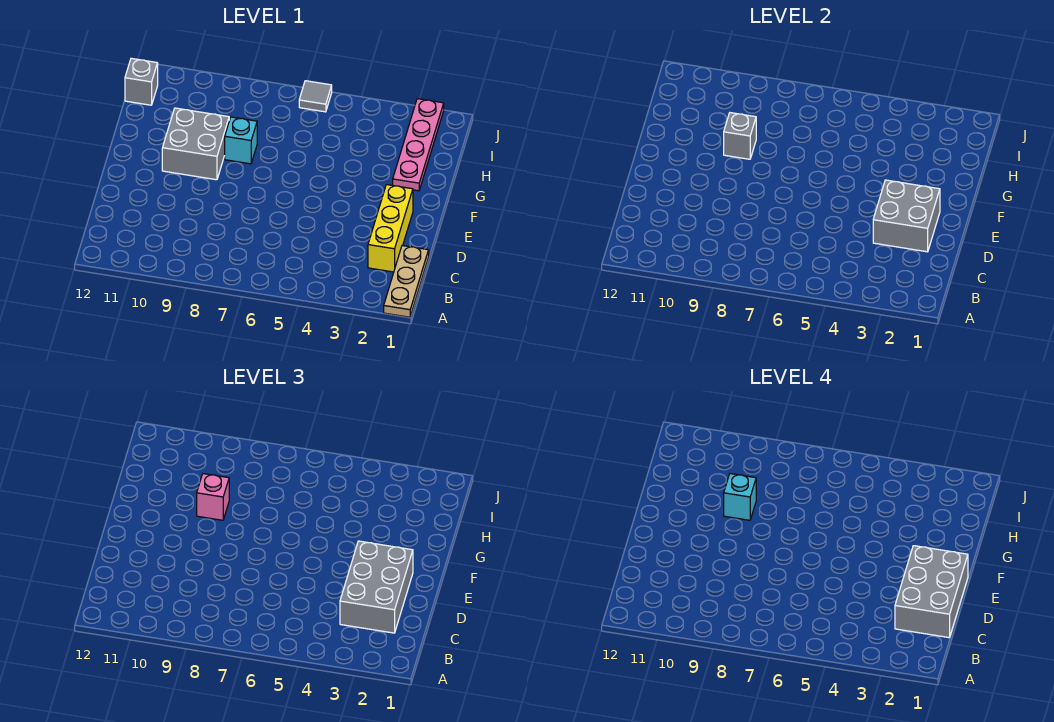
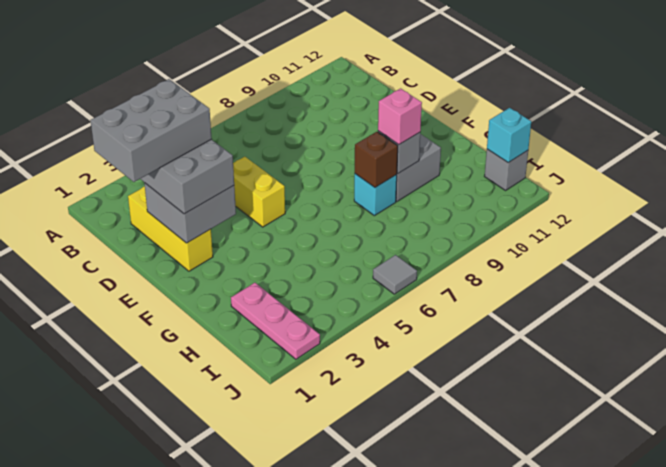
tan 1x3 plate [384,246,429,317] -> none
grey 2x3 brick [895,546,968,638] -> grey 2x3 brick turned to [90,79,212,182]
none -> yellow 1x2 brick [233,157,285,227]
pink 1x4 plate [393,99,444,191] -> pink 1x3 plate [231,283,320,359]
none -> brown 1x1 brick [355,132,398,188]
cyan 1x1 brick [724,474,756,520] -> cyan 1x1 brick moved to [487,108,531,163]

